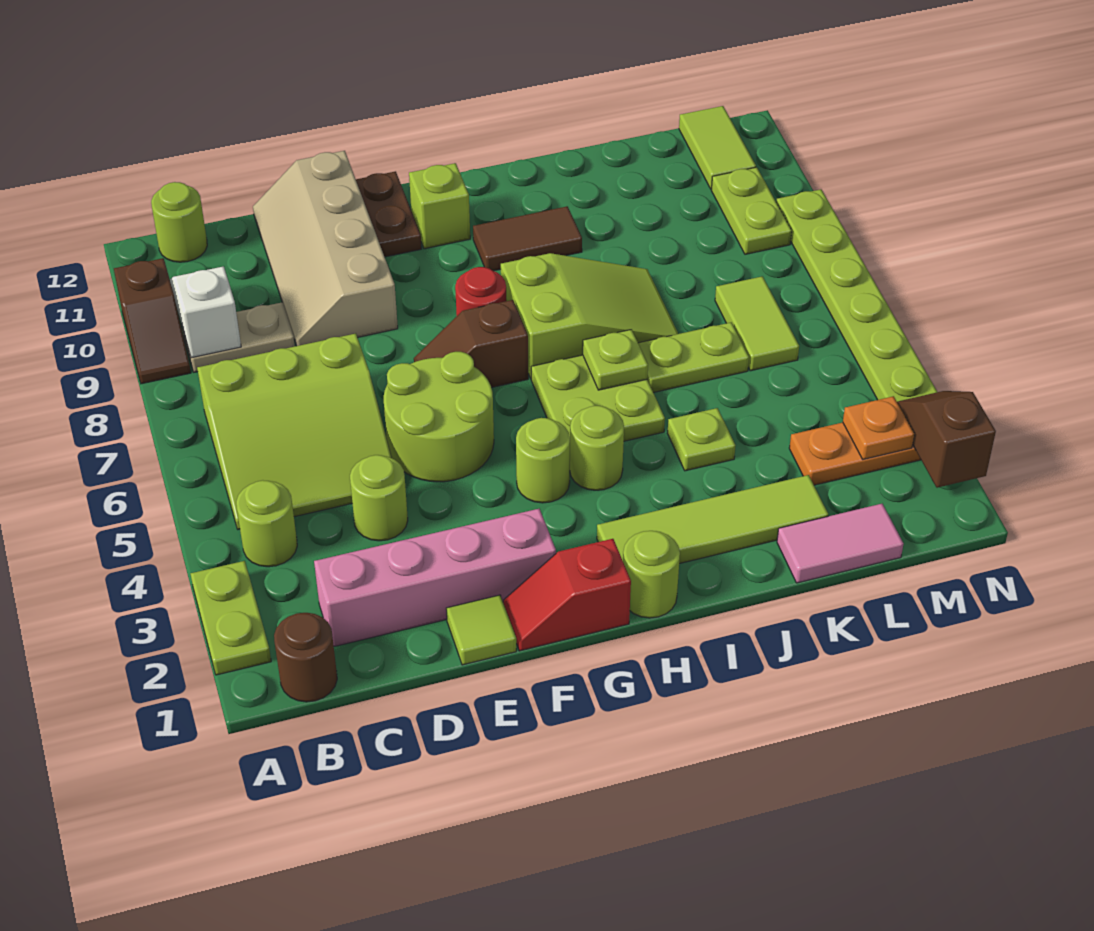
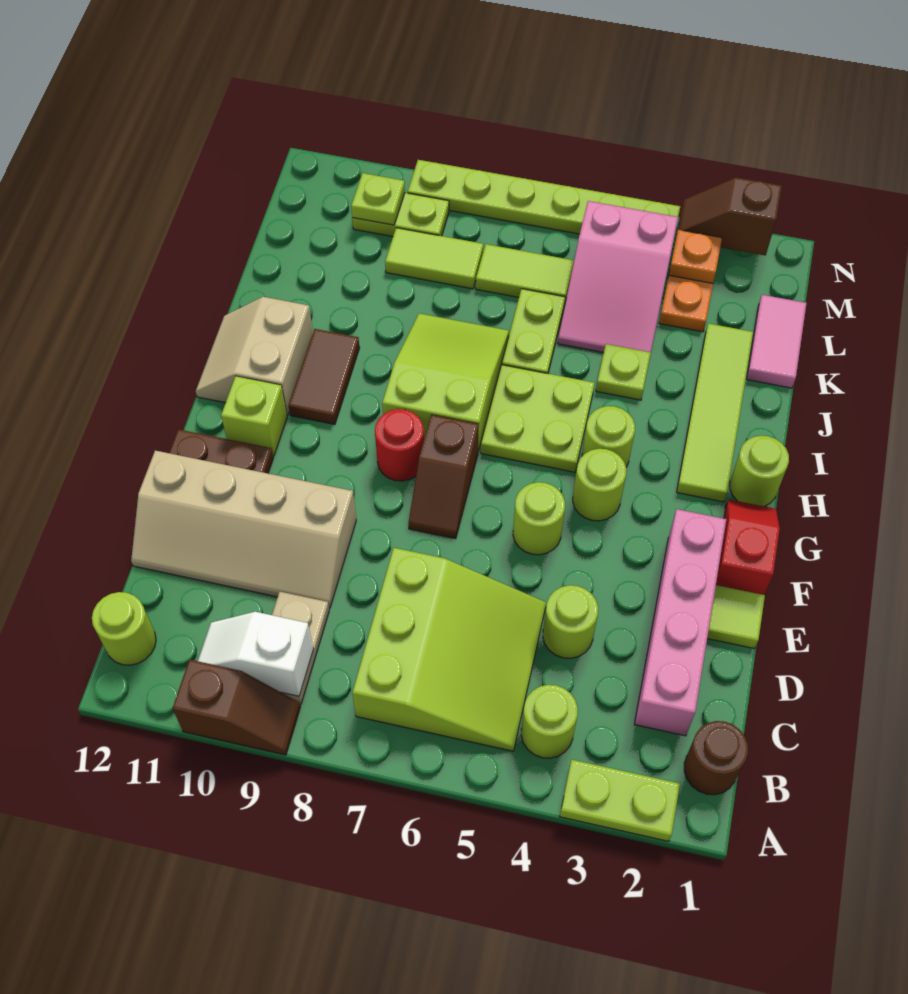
lime 2x2 round brick [384,352,494,482] -> lime 1x1 round brick [513,482,565,555]
red 1x2 slope [503,539,631,651] -> red 1x2 slope turned to [716,499,780,595]
none -> tan 2x2 slope [196,297,313,415]
lime 1x1 plate [583,329,648,390] -> lime 1x1 plate moved to [351,173,405,225]
none -> pink 2x3 slope [558,201,678,353]
lime 1x2 tile [679,106,756,189] -> lime 1x2 tile moved to [385,228,483,289]

